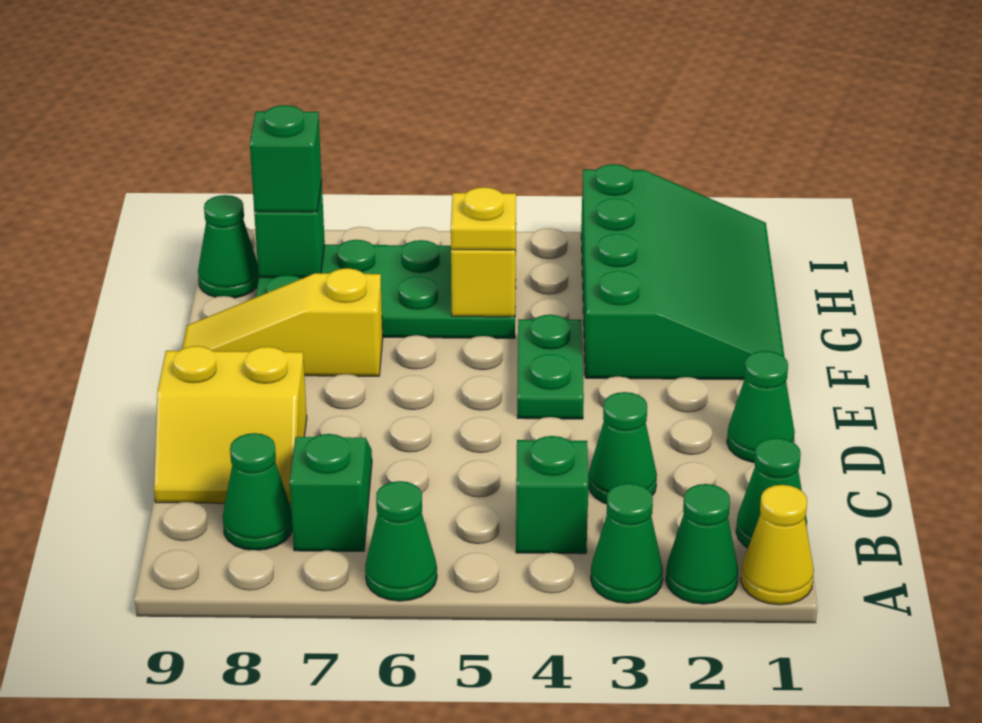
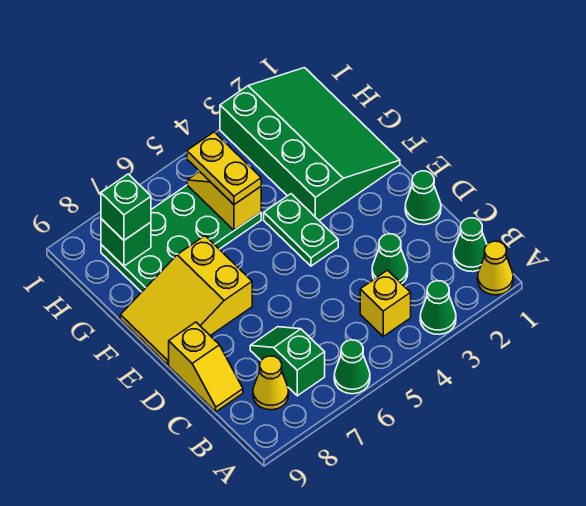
green 1x1 cone [666,484,738,604] -> none
green 1x1 brick [516,436,588,554] -> yellow 1x1 brick [360,270,411,336]
green 1x1 cone [223,433,293,550] -> yellow 1x1 cone [253,356,289,410]
yellow 2x2 slope [154,346,307,504] -> yellow 1x2 slope [169,322,243,412]
yellow 1x3 slope [182,268,383,376] -> yellow 2x3 slope [120,236,252,365]
yellow 1x1 plate [451,187,516,250] -> yellow 1x2 plate [187,132,261,205]
green 1x1 cone [198,195,259,298] -> none

